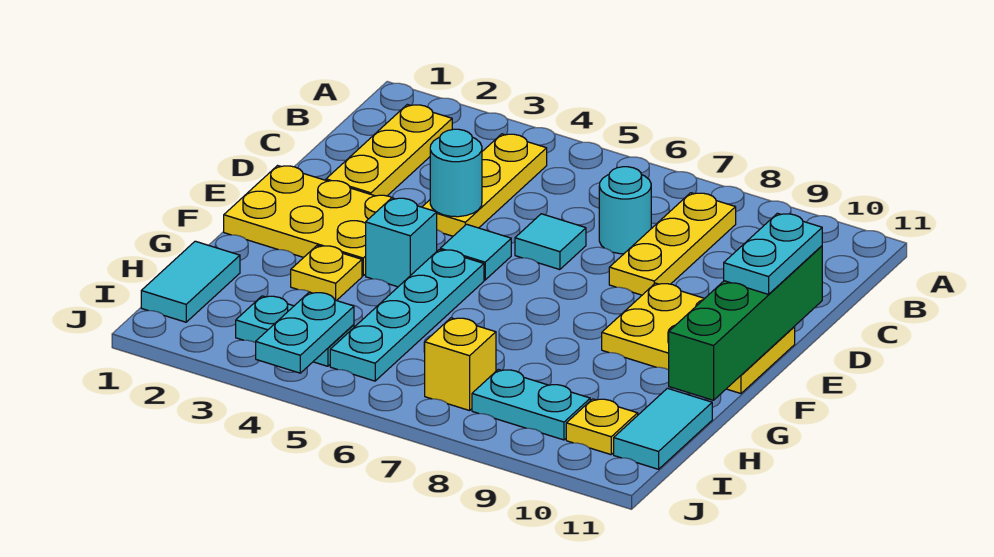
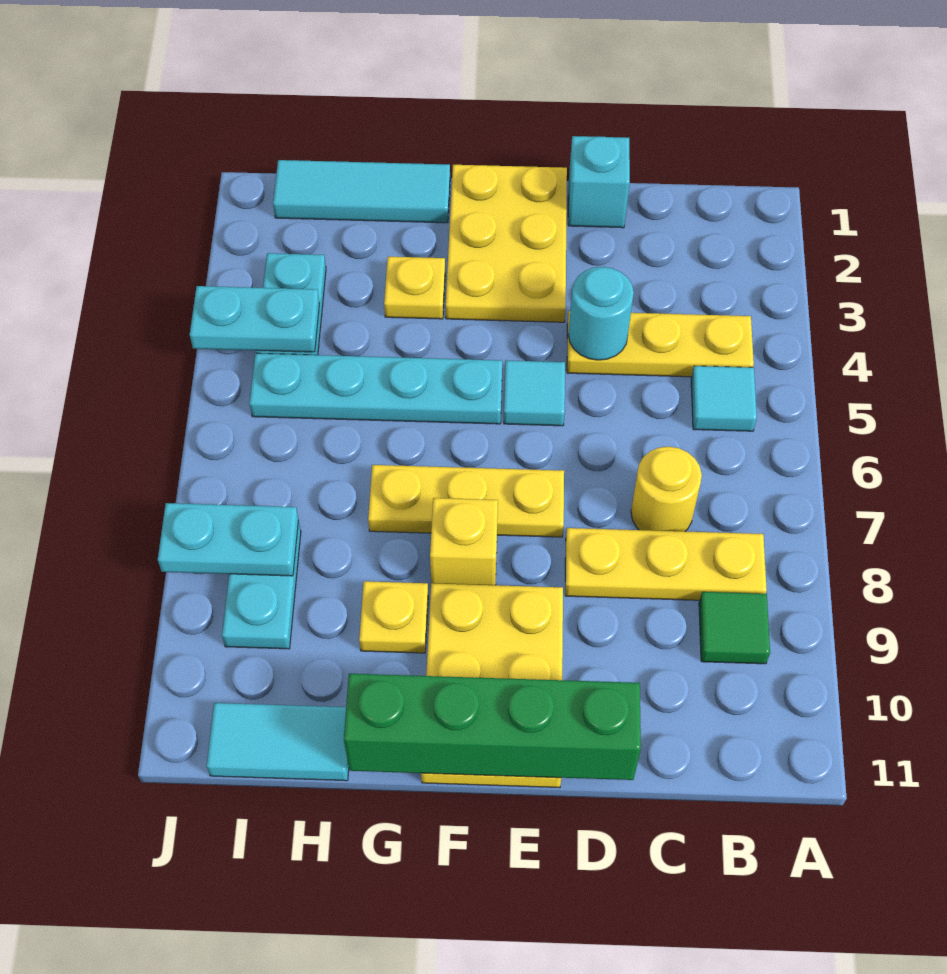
yellow 1x3 plate [326,104,452,196] -> yellow 1x3 plate moved to [368,465,564,537]
none -> green 1x1 tile [699,592,770,664]
cyan 1x1 round brick [599,167,651,254] -> yellow 1x1 round brick [631,447,702,531]
cyan 1x1 tile [515,214,586,270] -> cyan 1x1 tile moved to [691,366,757,431]
cyan 1x2 plate [724,213,822,294] -> cyan 1x2 plate moved to [158,503,298,576]
cyan 1x1 brick [366,198,437,287] -> cyan 1x1 brick moved to [568,136,630,228]
cyan 1x2 tile [141,241,240,322] -> cyan 1x3 tile [273,160,450,223]
yellow 1x1 brick [425,318,496,411] -> yellow 1x1 brick moved to [430,498,498,585]
yellow 1x1 plate [566,399,638,455] -> yellow 1x1 plate moved to [359,581,428,653]

